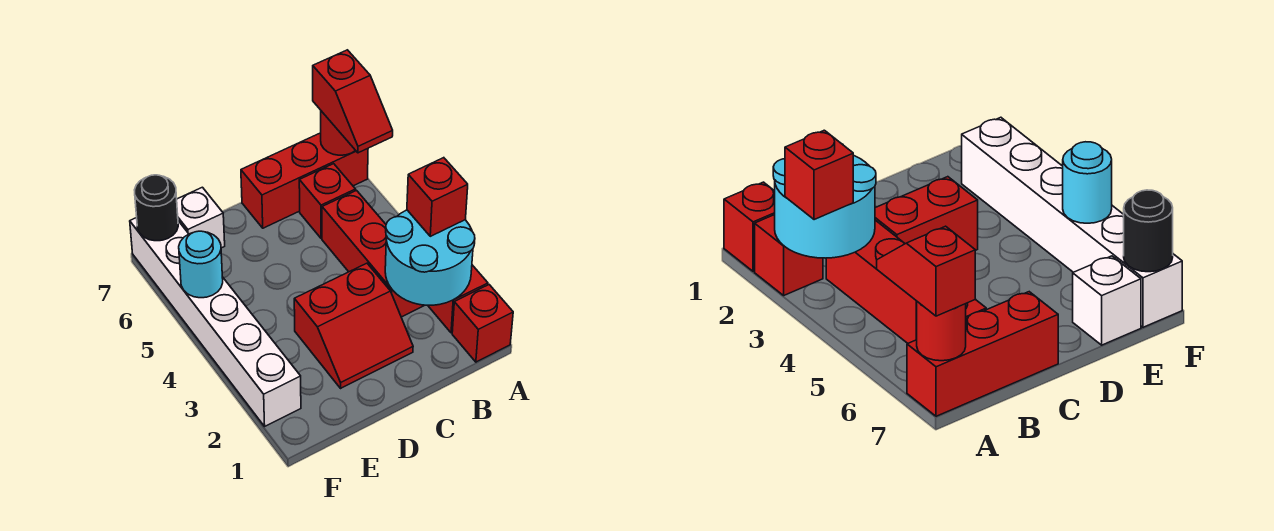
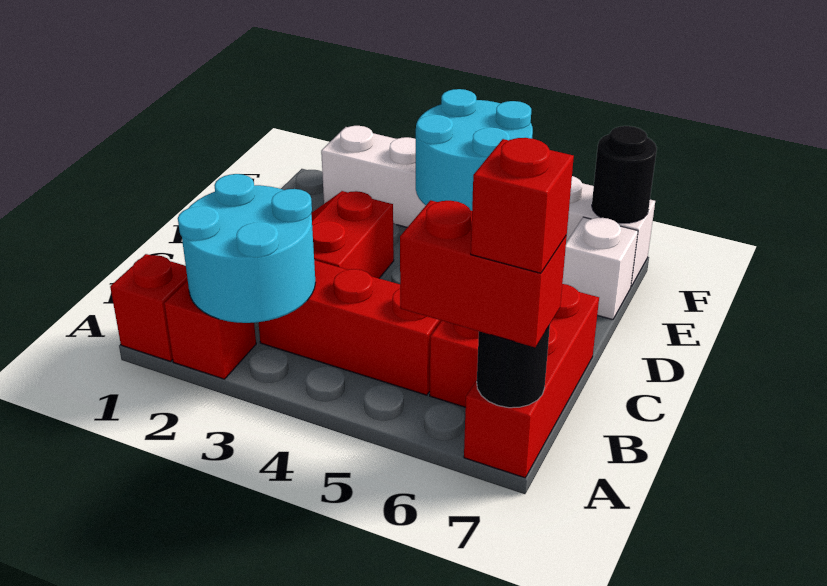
red 1x1 brick [407,158,468,236] -> red 1x1 brick moved to [471,138,574,273]
red 1x2 slope [313,50,393,153] -> red 1x2 brick [400,200,567,347]
red 1x1 round brick [321,111,355,155] -> black 1x1 round brick [477,325,550,408]
cyan 1x1 round brick [179,231,223,298] -> cyan 2x2 round brick [416,89,533,211]

